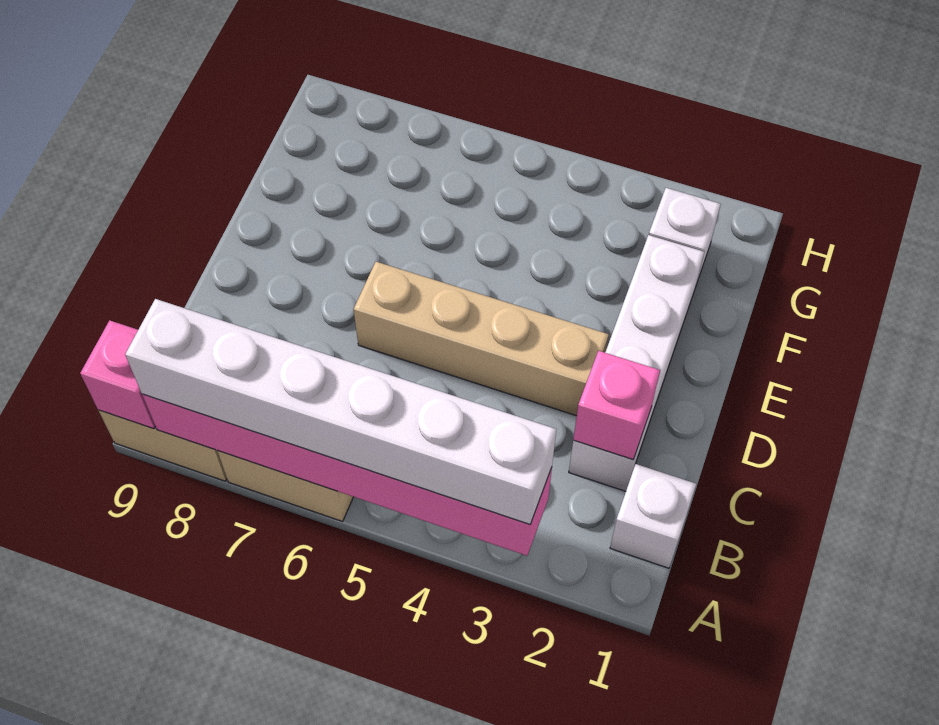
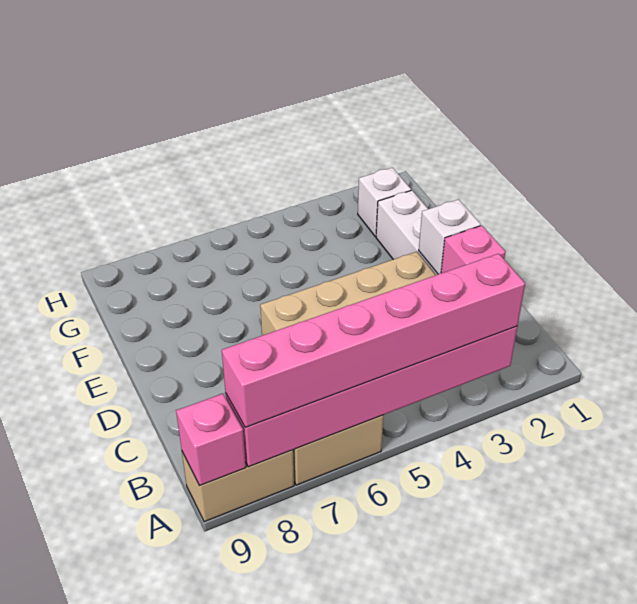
white 1x6 brick [125,299,556,525] -> pink 1x6 brick [222,254,525,428]
white 1x1 brick [610,464,696,568] -> white 1x1 brick moved to [419,199,481,274]

